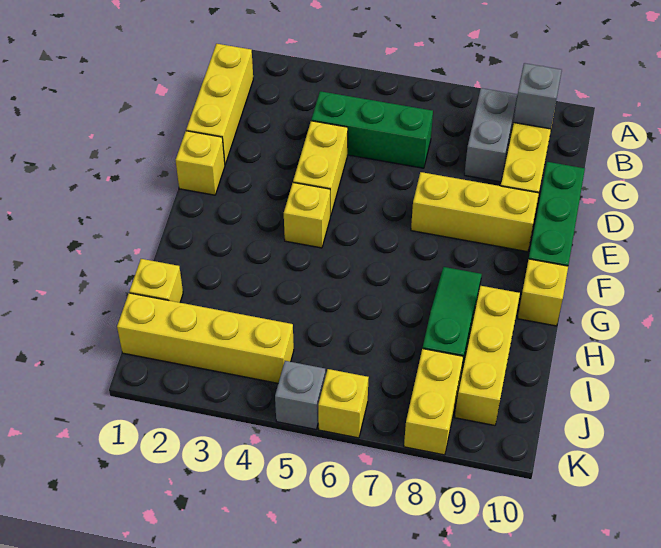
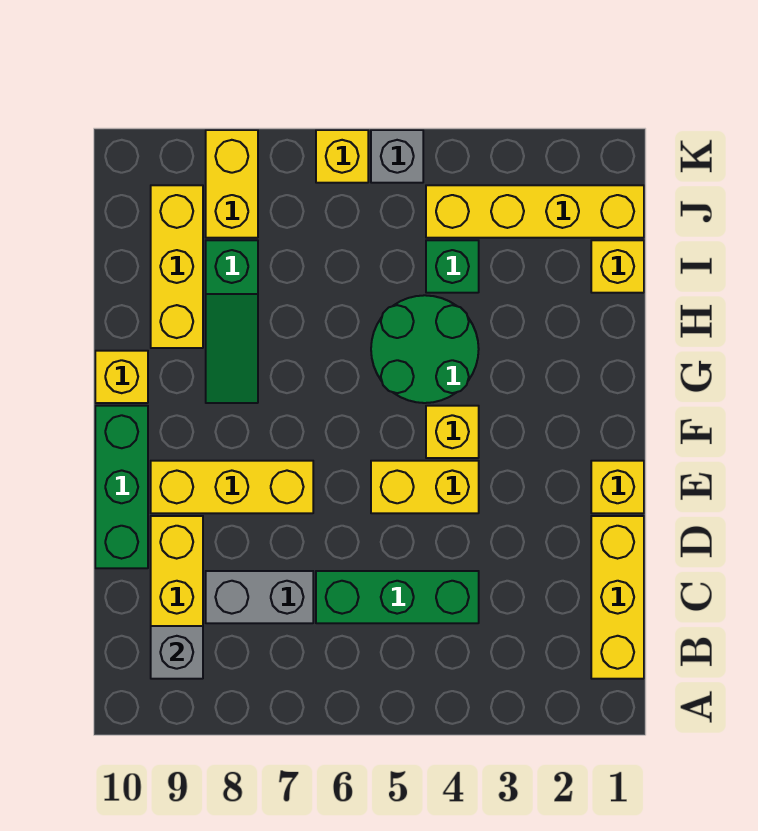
grey 1x2 brick [464,88,517,182] -> grey 1x2 brick turned to [206,571,313,623]
yellow 1x2 brick [293,121,348,216] -> yellow 1x2 brick turned to [371,461,479,513]
none -> green 2x2 round brick [371,295,479,403]
none -> green 1x1 brick [426,240,479,293]

